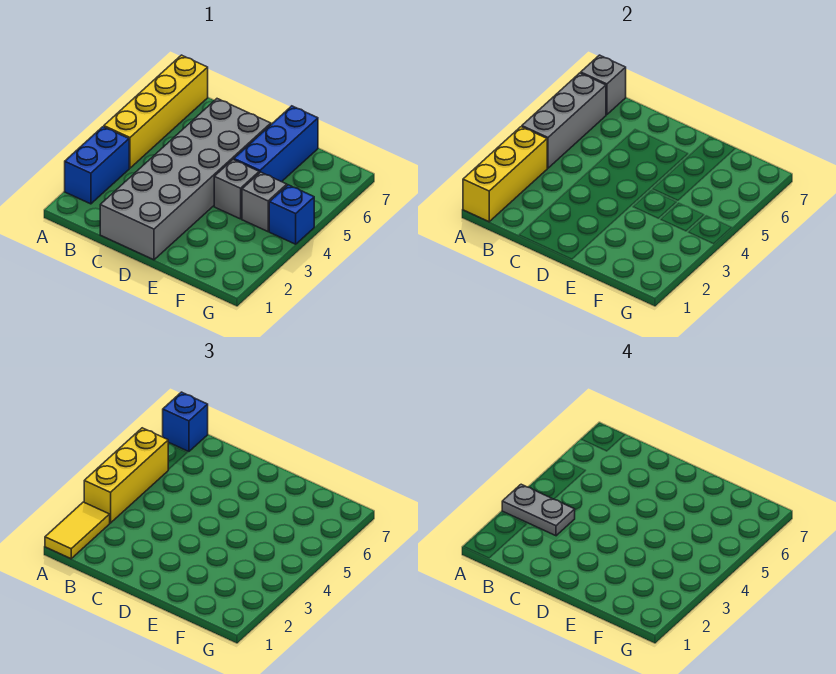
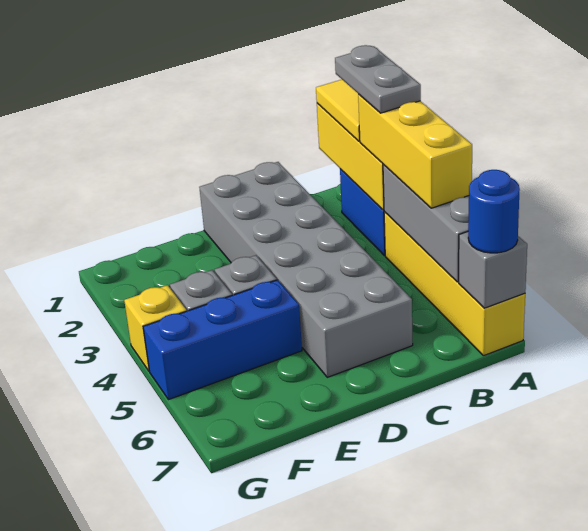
grey 1x2 plate [502,484,575,536] -> grey 1x2 plate turned to [335,45,421,113]
blue 1x1 brick [163,392,208,452] -> blue 1x1 round brick [468,170,520,253]
blue 1x3 brick [234,106,318,182] -> blue 1x3 brick turned to [143,280,302,400]
blue 1x1 brick [269,185,314,244] -> yellow 1x1 brick [124,285,187,371]

